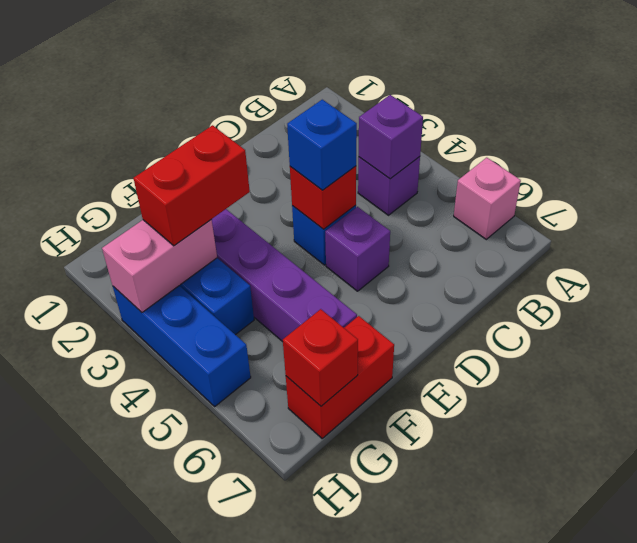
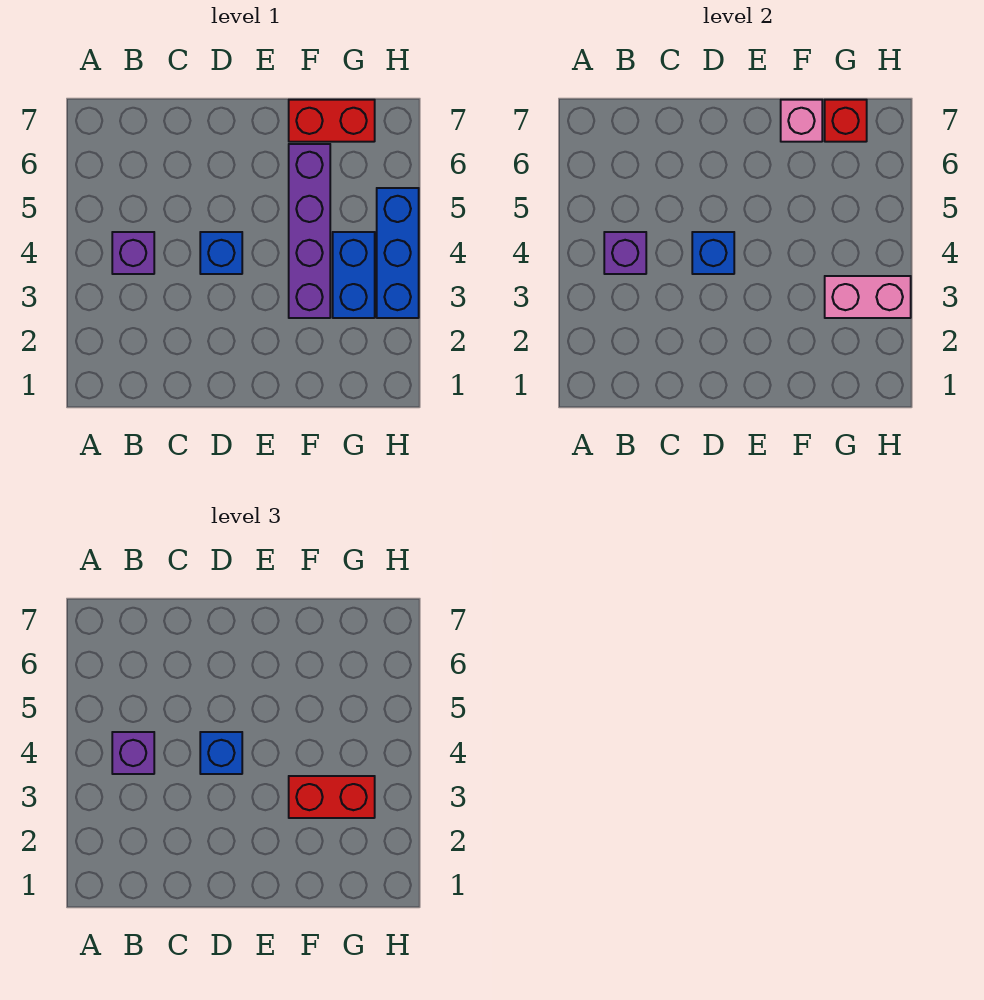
pink 1x1 brick [454,158,521,239] -> pink 1x1 brick moved to [781,100,822,142]
red 1x1 brick [290,166,356,229] -> blue 1x1 brick [692,232,734,274]
purple 1x1 brick [325,207,390,291] -> purple 1x1 brick moved to [112,732,154,774]

